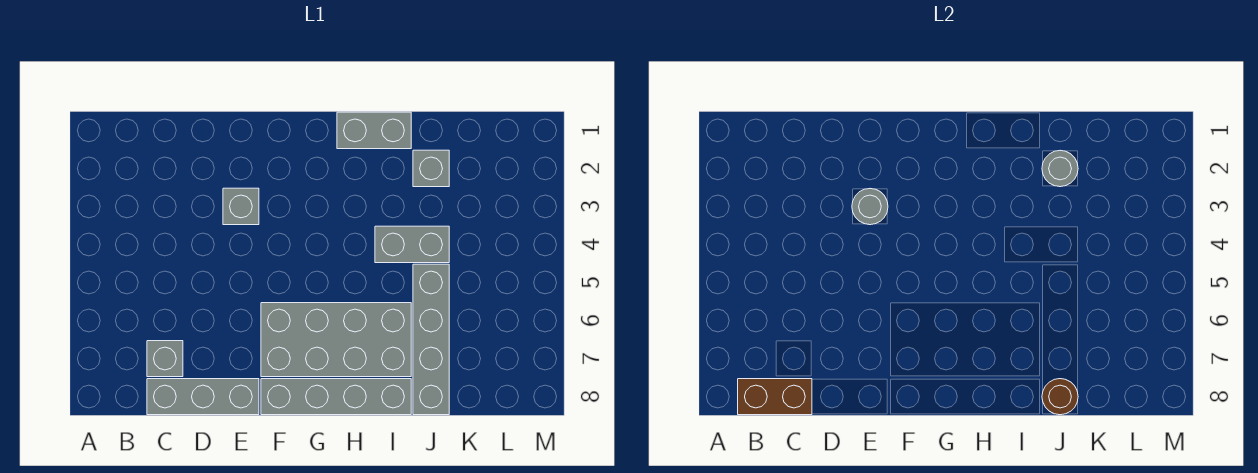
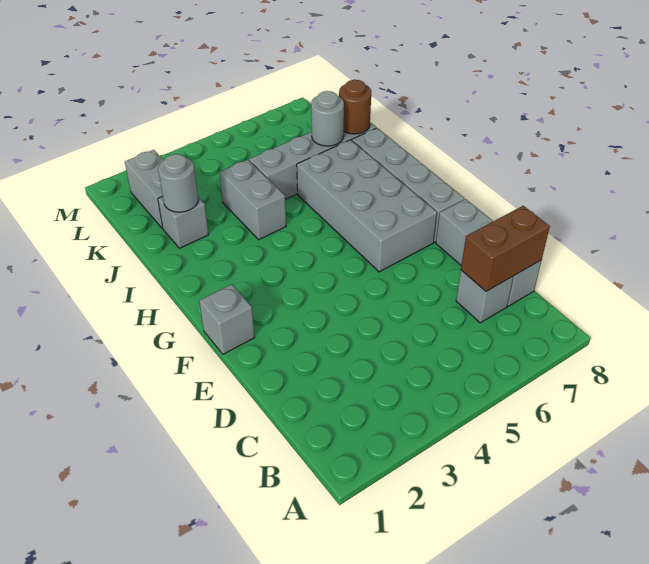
brown 1x2 brick [738,379,812,415] -> brown 1x2 brick turned to [461,206,550,292]
grey 1x1 brick [223,188,259,225] -> grey 1x1 brick moved to [199,284,255,354]
grey 1x1 round brick [852,189,888,225] -> grey 1x1 round brick moved to [311,91,344,146]
grey 1x2 brick [337,112,411,149] -> grey 1x2 brick moved to [125,150,163,229]

